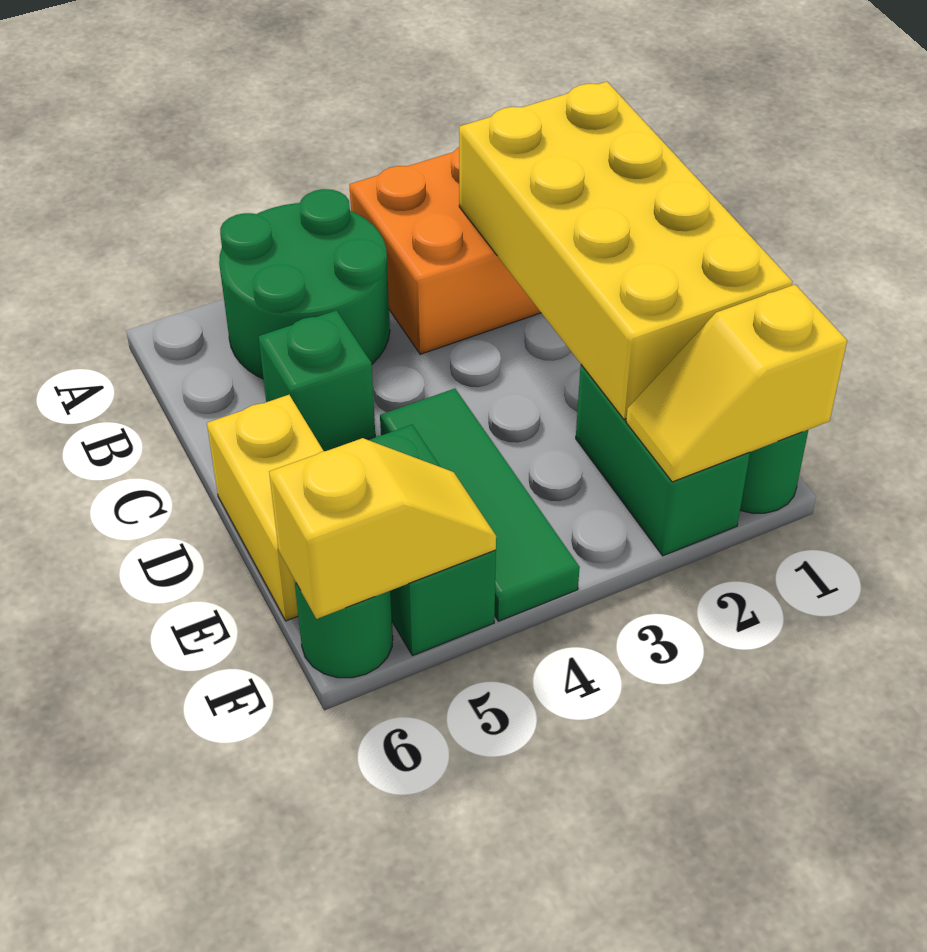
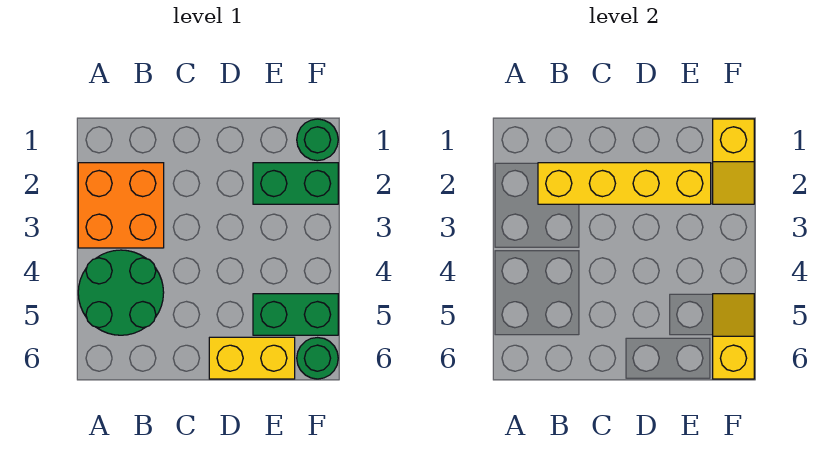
yellow 2x4 brick [459,82,793,419] -> yellow 1x4 brick [538,163,711,204]
green 1x1 brick [259,310,375,451] -> none
green 1x3 tile [380,389,580,621] -> none

